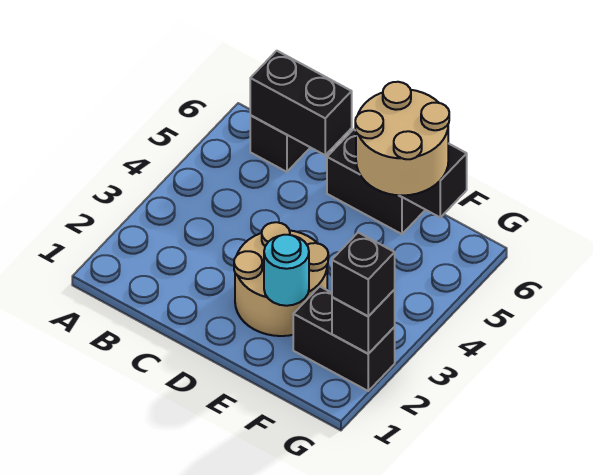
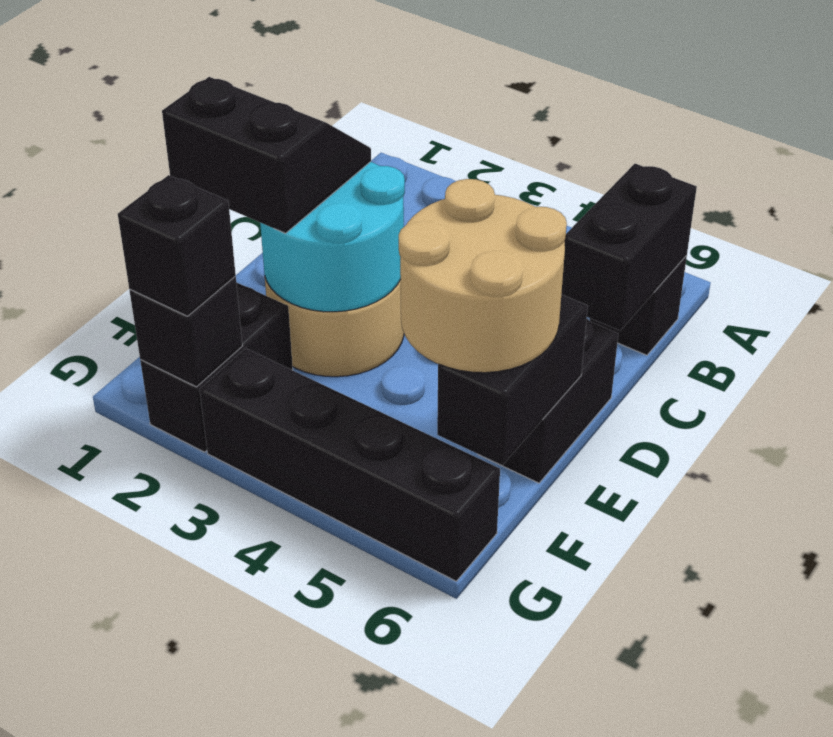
none -> black 2x2 slope [162,77,371,233]
cyan 1x1 round brick [264,235,309,306] -> cyan 2x2 round brick [260,162,405,312]
none -> black 1x4 brick [200,348,500,581]

